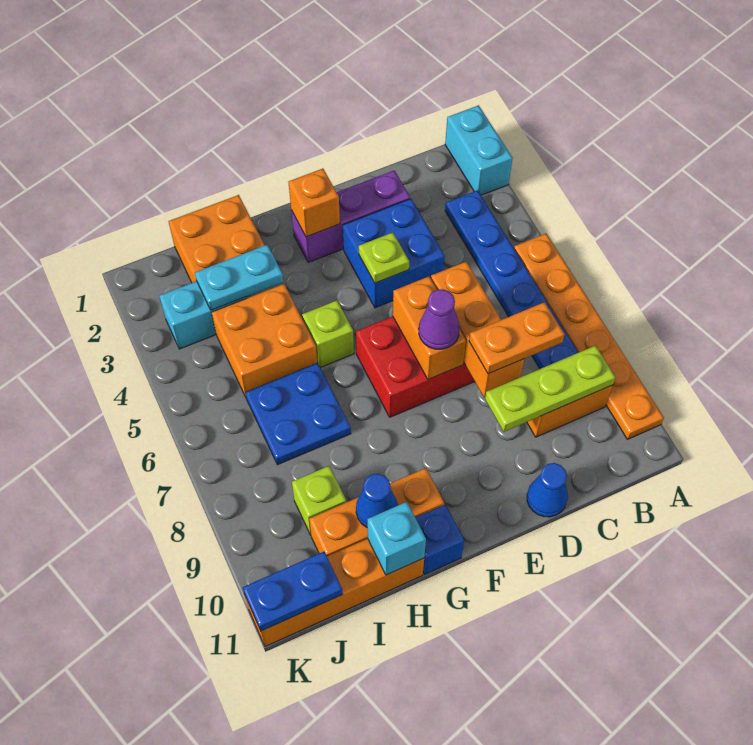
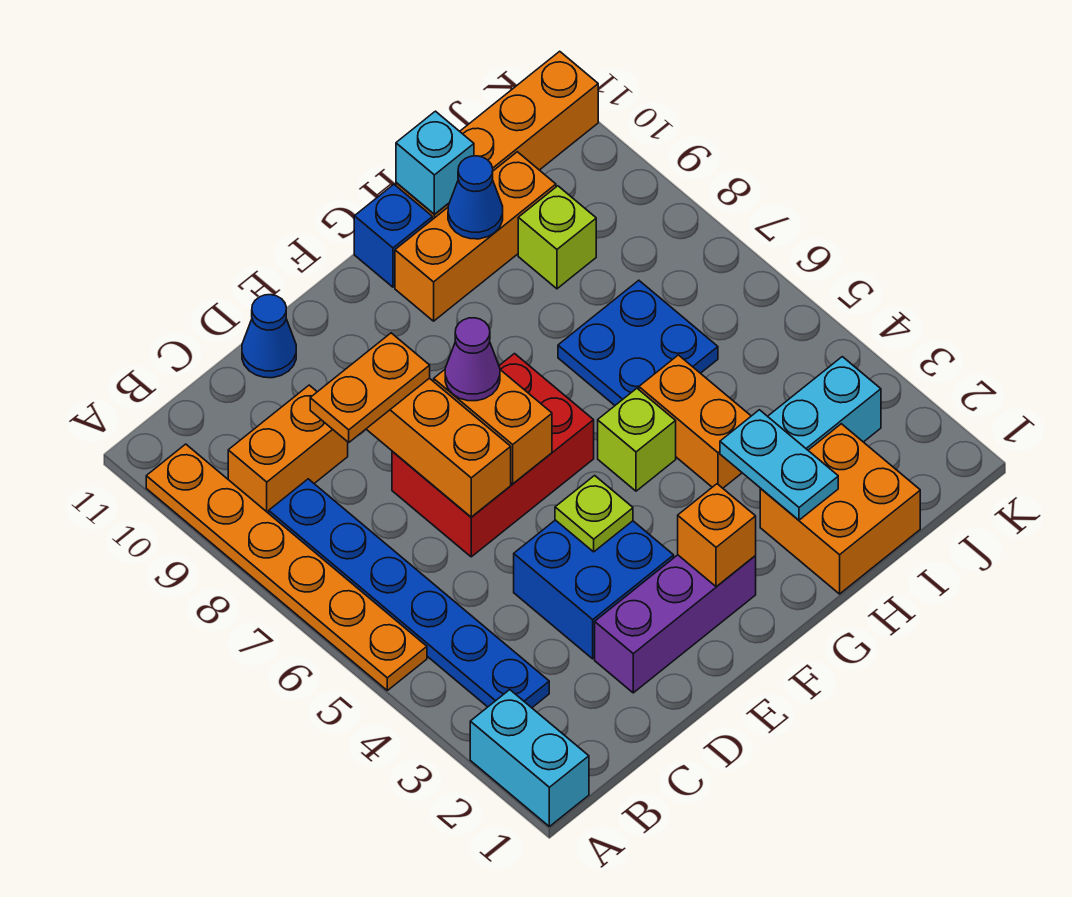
lime 1x3 plate [485,345,615,432] -> none
cyan 1x2 plate [195,245,283,310] -> cyan 1x2 plate turned to [720,410,838,520]
orange 2x2 brick [212,284,317,397] -> orange 1x2 brick [639,355,751,488]
blue 1x2 plate [243,551,343,631] -> none

